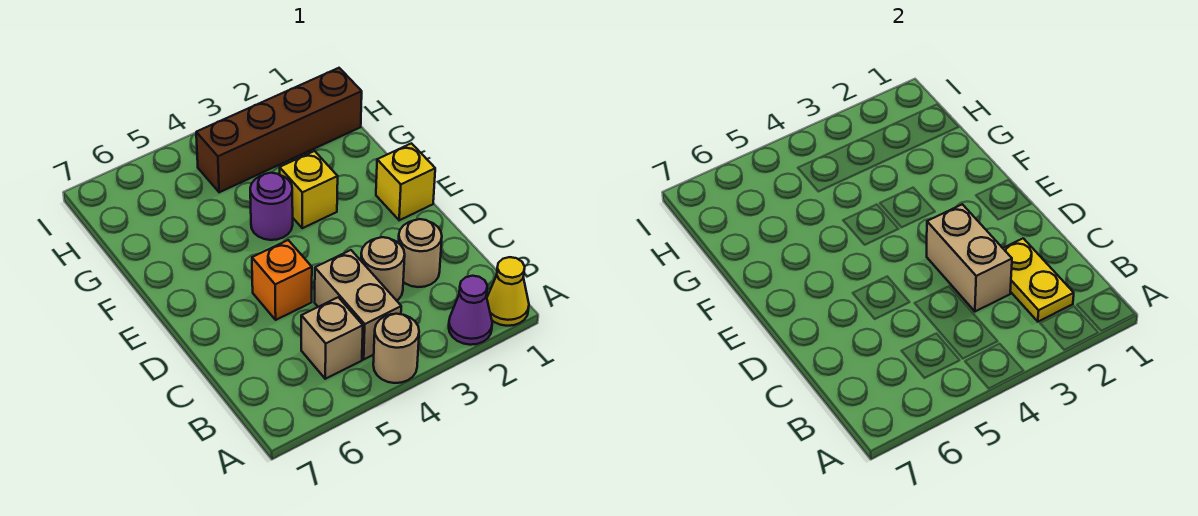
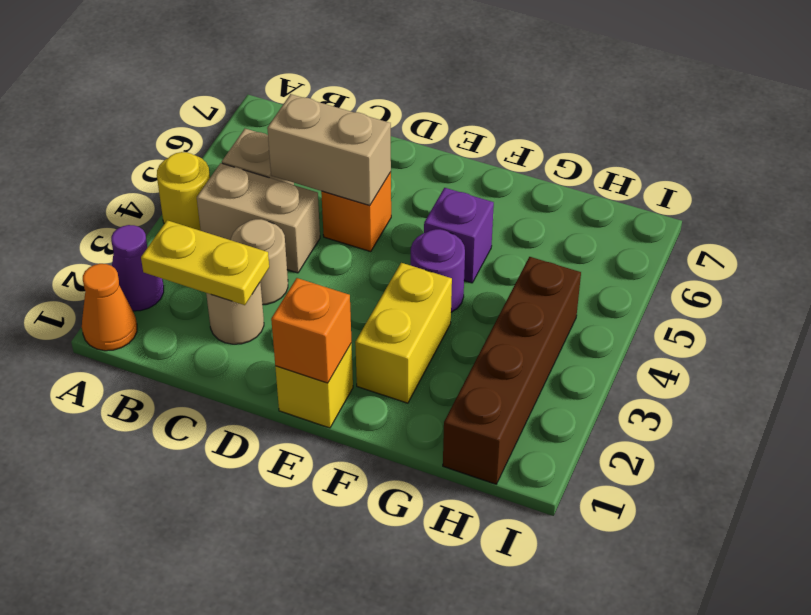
yellow 1x1 cone [487,257,529,326] -> orange 1x1 cone [82,264,137,351]
tan 1x1 round brick [373,314,419,383] -> yellow 1x1 round brick [157,152,210,231]
tan 1x2 brick [927,204,1012,311] -> tan 1x2 brick moved to [267,94,391,206]
none -> orange 1x1 brick [271,278,352,383]
yellow 1x1 brick [280,151,338,228] -> yellow 1x2 brick [355,263,452,403]
none -> purple 1x1 brick [424,188,494,283]

